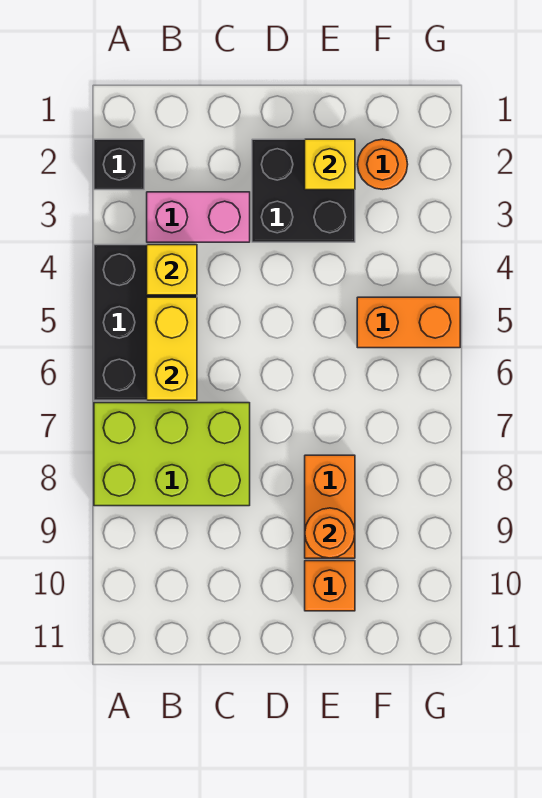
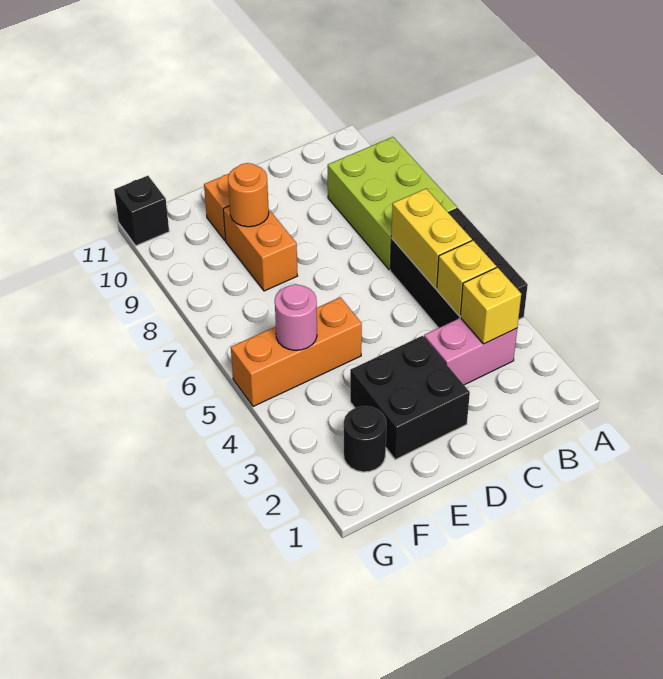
black 1x1 brick [94,139,144,190] -> black 1x1 brick moved to [114,176,169,246]
lime 2x3 brick [94,403,250,506] -> lime 2x3 brick turned to [328,137,457,270]
yellow 1x1 brick [305,139,355,190] -> yellow 1x1 brick moved to [460,267,521,344]
orange 1x1 round brick [357,139,408,189] -> black 1x1 round brick [344,406,386,472]
orange 1x2 brick [357,297,460,348] -> orange 1x3 brick [231,297,362,406]
none -> pink 1x1 round brick [275,284,317,350]

